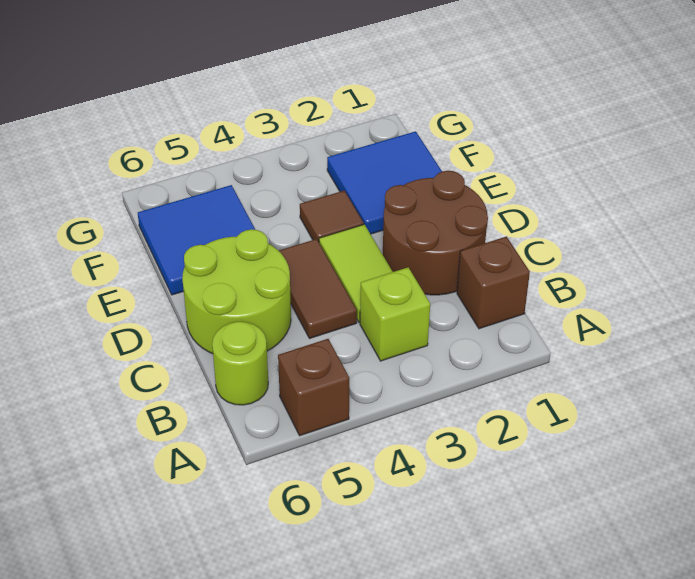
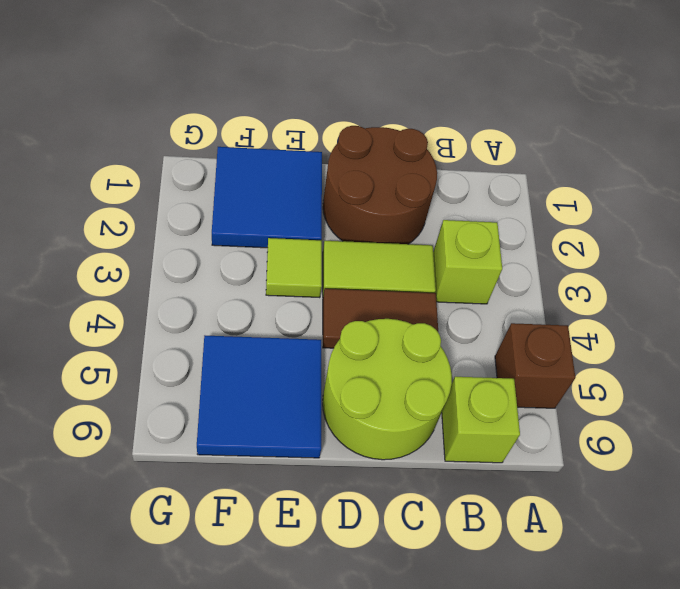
brown 1x1 brick [457,237,530,329] -> none
lime 1x1 round brick [212,322,268,405] -> lime 1x1 brick [442,377,520,463]
brown 1x1 tile [300,191,364,242] -> lime 1x1 tile [266,238,322,298]

